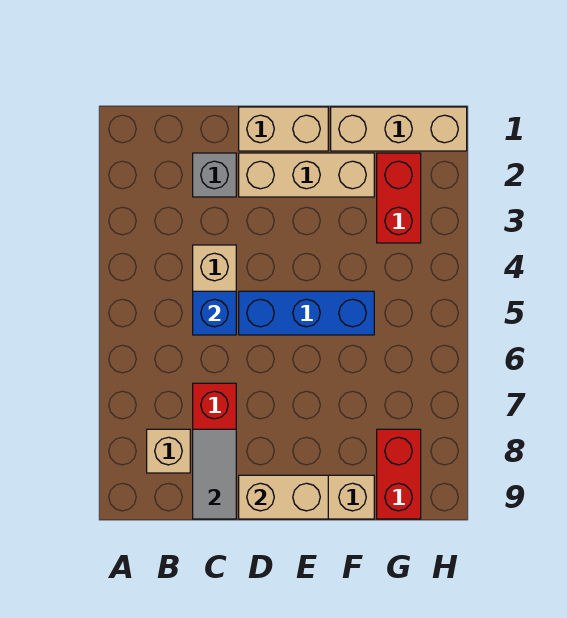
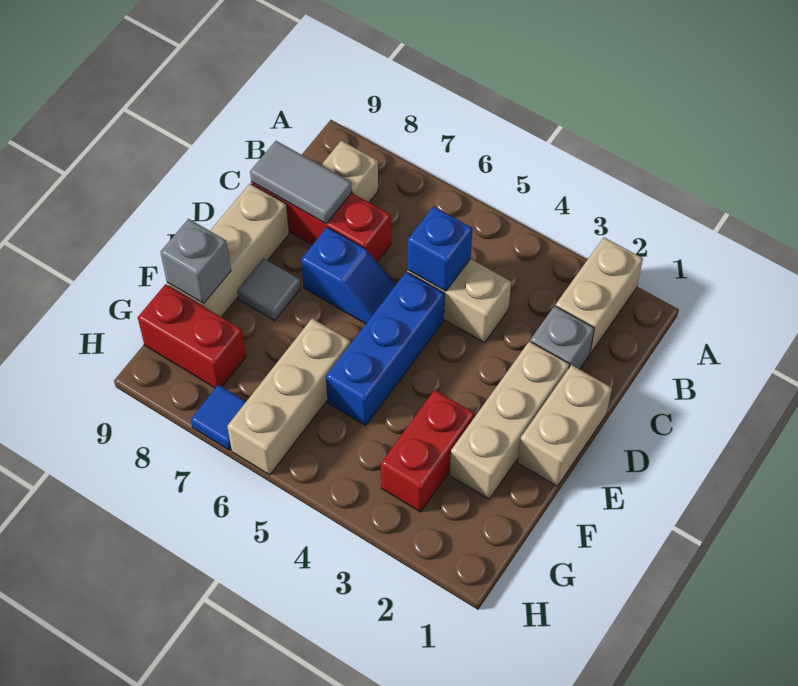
none -> blue 1x2 slope [301,227,396,324]
tan 1x2 brick [239,475,328,519] -> tan 1x2 brick moved to [556,237,643,354]
none -> grey 1x1 tile [237,258,301,321]
tan 1x3 brick [331,107,467,151] -> tan 1x3 brick moved to [227,319,350,475]
none -> grey 1x1 brick [160,219,231,304]
red 1x2 brick [377,153,421,243] -> red 1x2 brick turned to [381,390,475,512]
none -> blue 1x1 tile [191,385,246,450]

